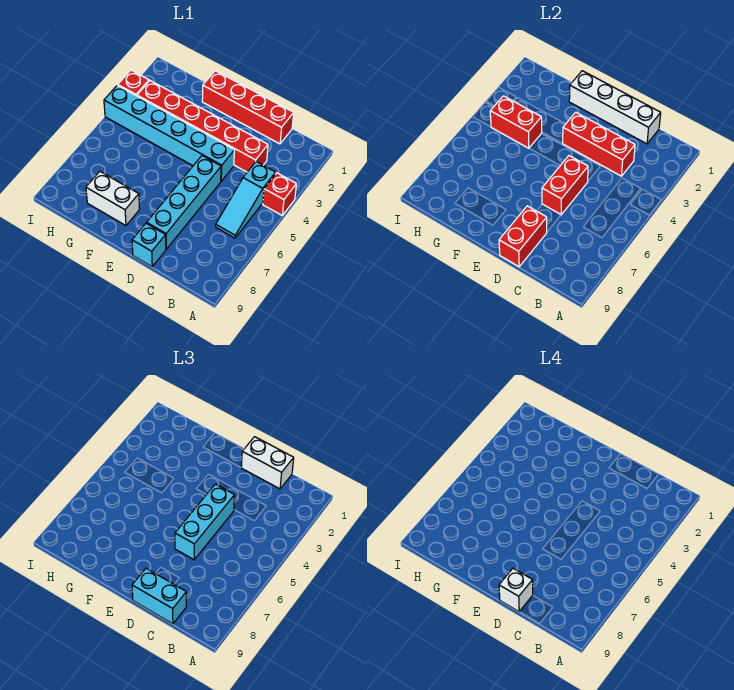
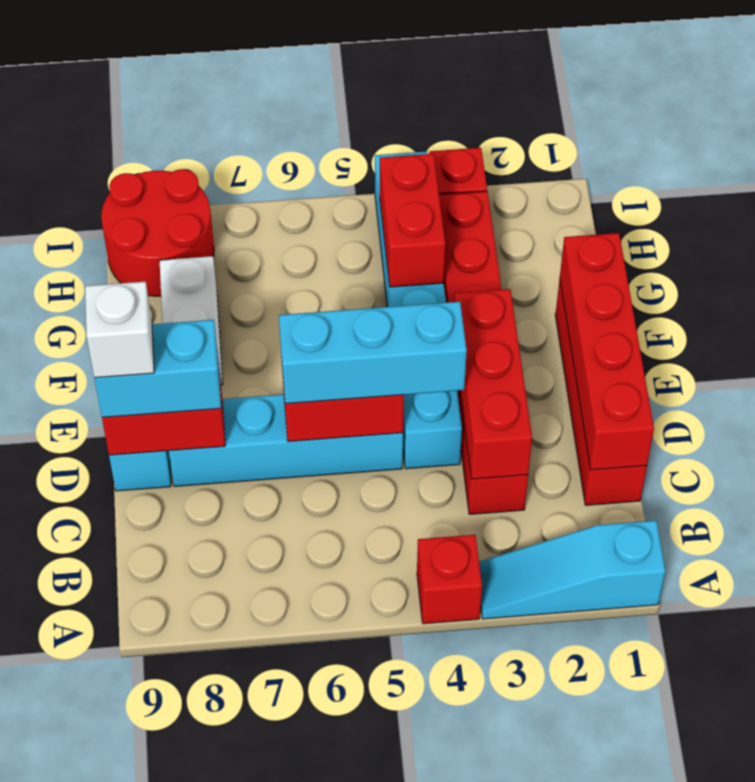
cyan 1x3 slope [216,162,276,238] -> cyan 1x3 slope moved to [479,521,665,619]
white 1x4 brick [569,71,661,144] -> red 1x4 brick [560,233,654,470]
white 1x2 brick [241,437,294,489] -> none
cyan 1x2 brick [132,568,186,624] -> cyan 1x2 brick turned to [94,320,221,417]
none -> red 2x2 round brick [101,169,214,296]

